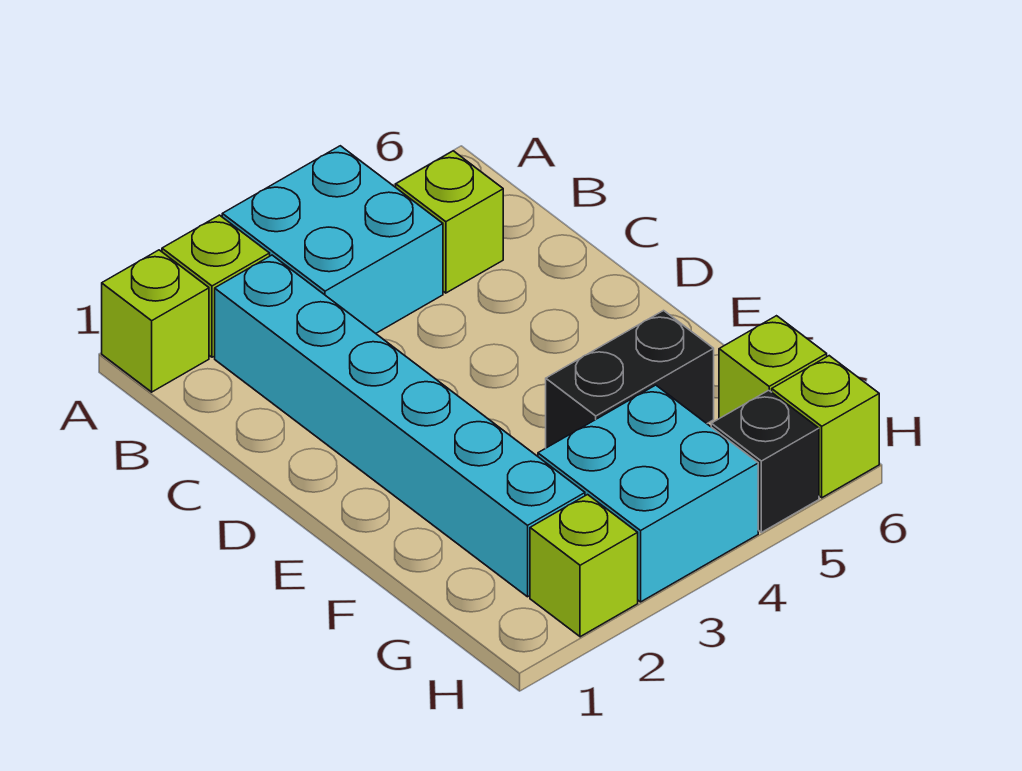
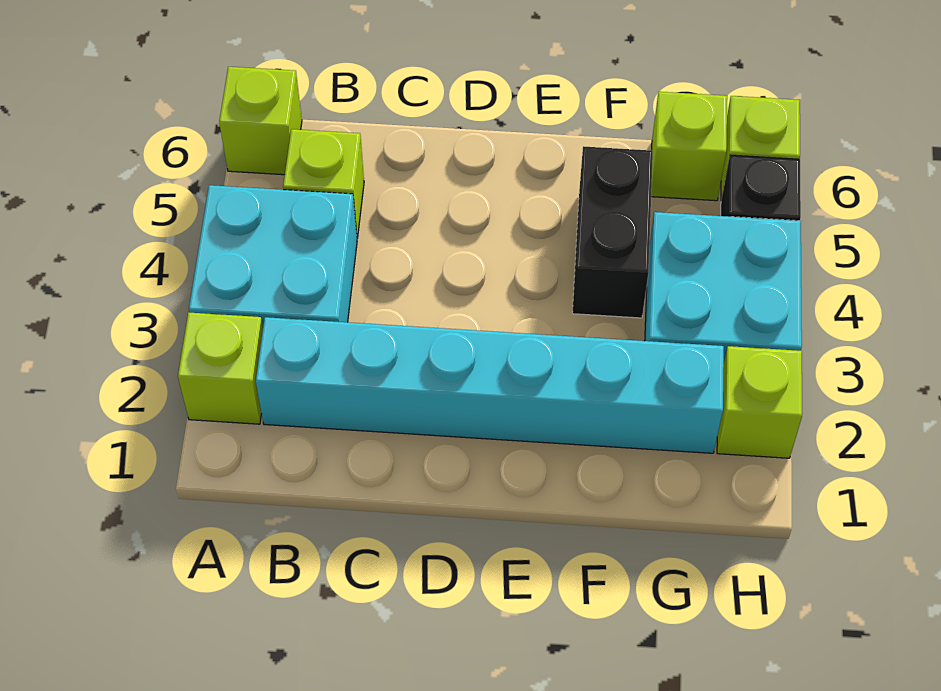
lime 1x1 brick [102,250,209,392] -> lime 1x1 brick moved to [219,67,302,175]

